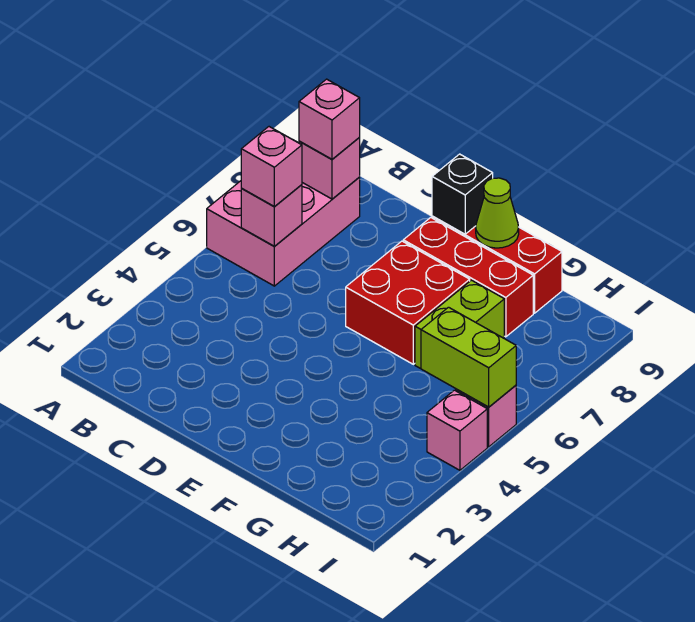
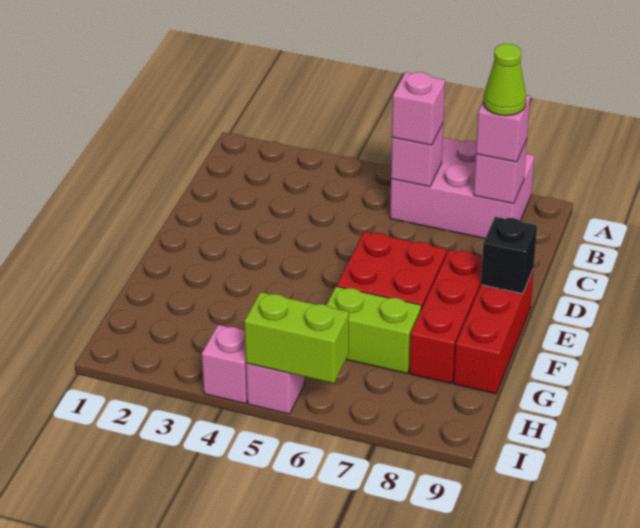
lime 1x1 cone [476,178,519,248] -> lime 1x1 cone moved to [483,44,526,116]
lime 1x2 brick [421,307,516,407] -> lime 1x2 brick turned to [244,292,349,383]

